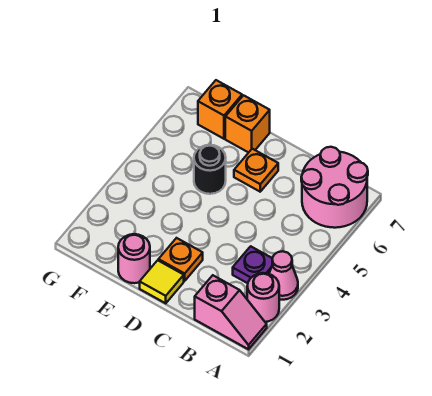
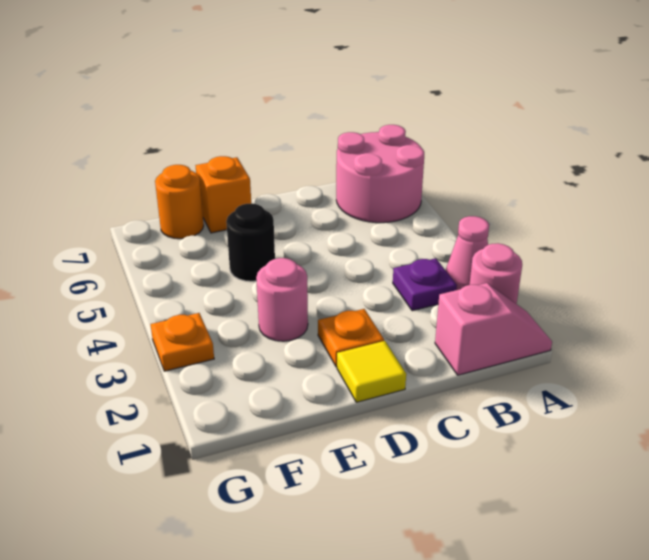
orange 1x1 plate [234,149,278,192] -> orange 1x1 plate moved to [150,313,214,371]
pink 1x1 round brick [118,234,150,283] -> pink 1x1 round brick moved to [256,258,308,341]
orange 1x1 brick [198,80,242,139] -> orange 1x1 round brick [155,165,204,239]

